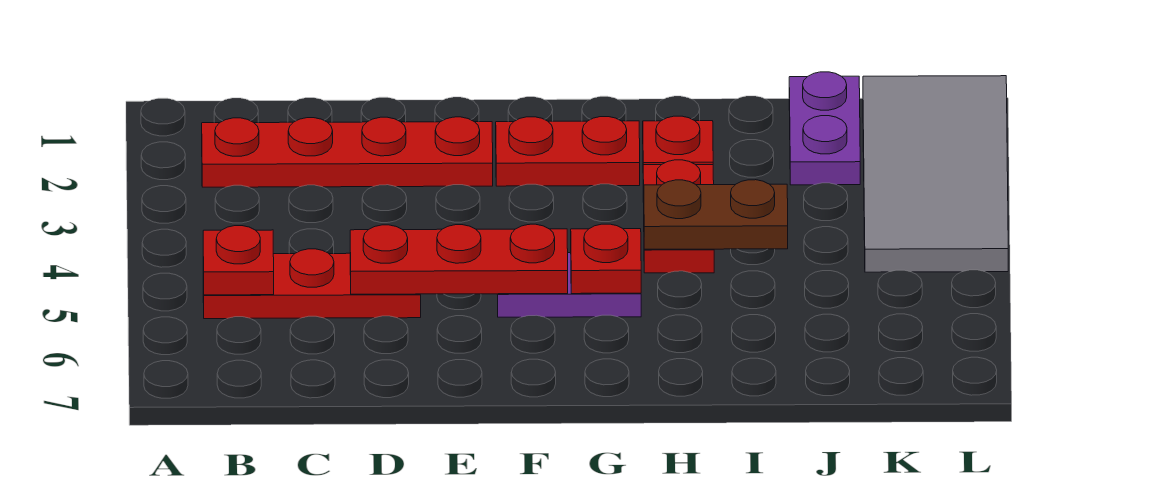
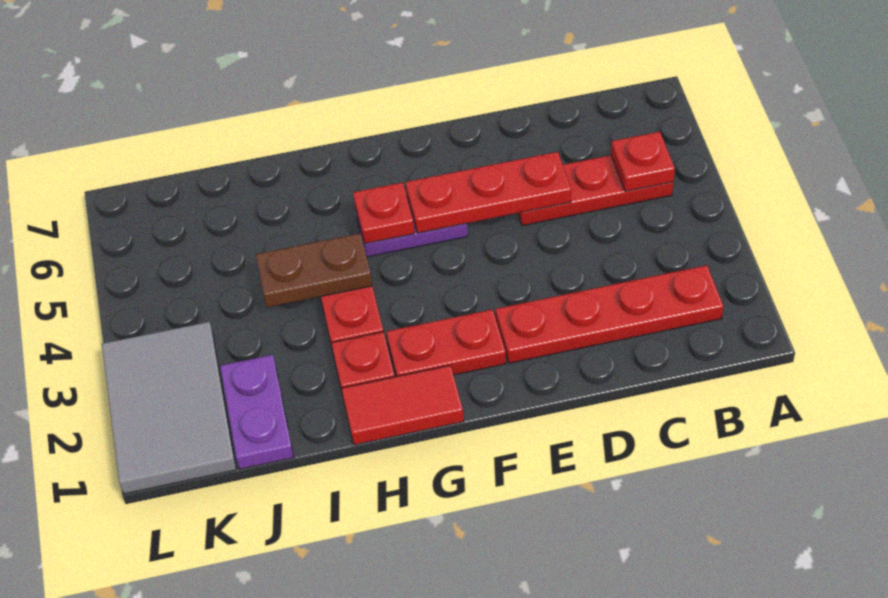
none -> red 1x2 tile [341,365,464,445]
grey 2x4 tile [863,76,1008,272] -> grey 2x3 tile [102,322,236,494]

